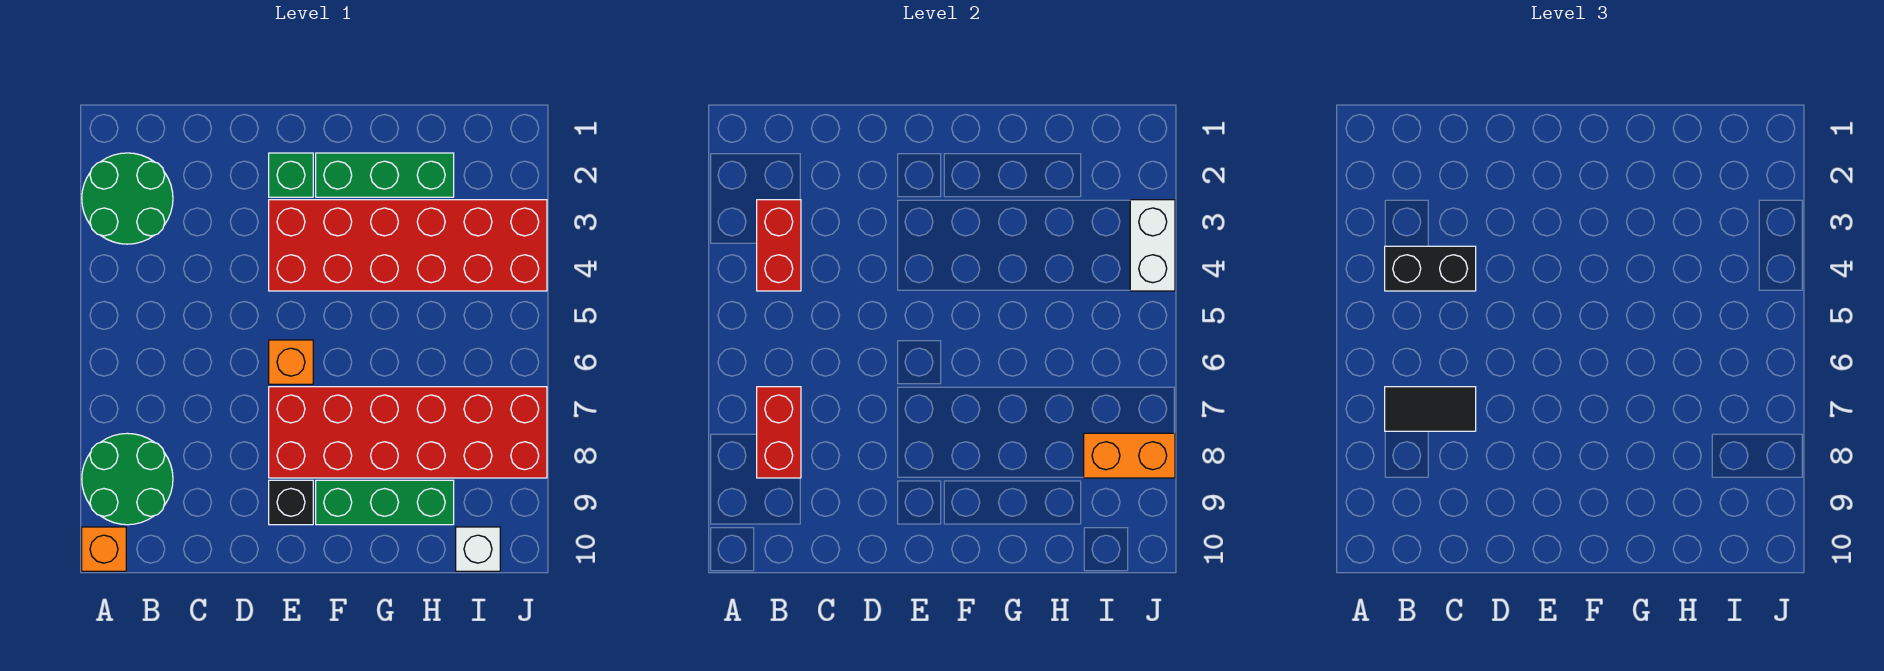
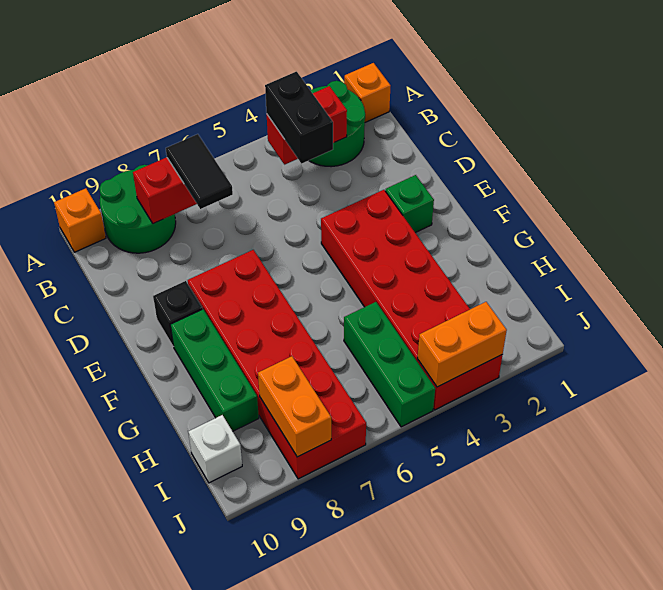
orange 1x1 brick [269,340,313,384] -> orange 1x1 brick moved to [344,63,391,122]
green 1x3 brick [316,153,454,197] -> green 1x3 brick moved to [344,302,435,427]
white 1x2 brick [1130,200,1175,291] -> orange 1x2 brick [417,302,507,387]

